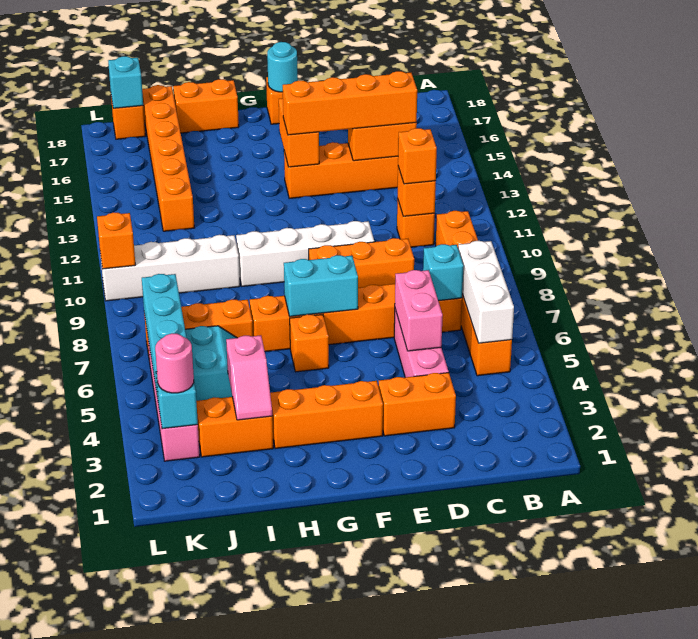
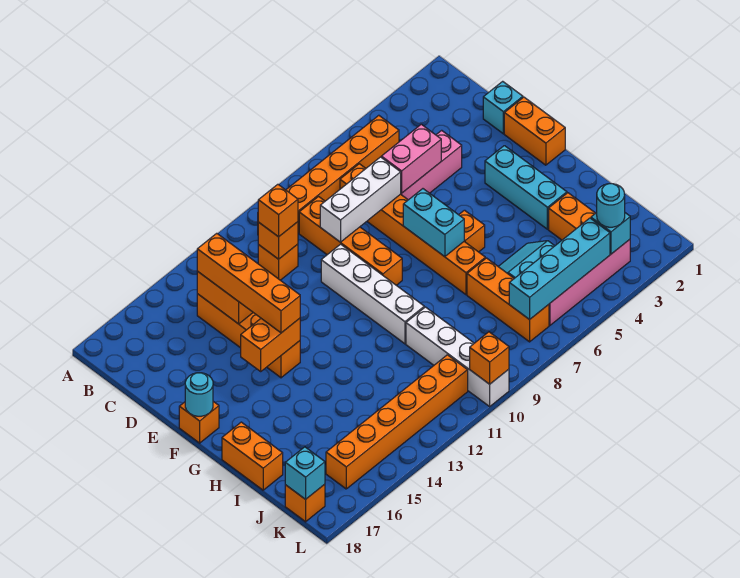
white 1x3 brick [458,241,514,343] -> white 1x3 brick moved to [320,157,401,242]
cyan 1x1 brick [423,244,464,301] -> cyan 1x1 brick moved to [483,81,523,134]
orange 1x2 brick [378,373,456,436] -> orange 1x2 brick moved to [504,97,565,165]
orange 1x3 brick [309,238,414,288] -> orange 1x4 brick [299,197,402,285]
orange 1x3 brick [270,381,383,449] -> cyan 1x3 brick [485,146,567,229]
pink 1x2 slope [226,335,272,420] -> none
orange 1x6 brick [142,85,194,231] -> orange 1x6 brick moved to [326,355,468,489]
pink 1x1 round brick [155,334,194,393] -> cyan 1x1 round brick [597,184,625,227]

